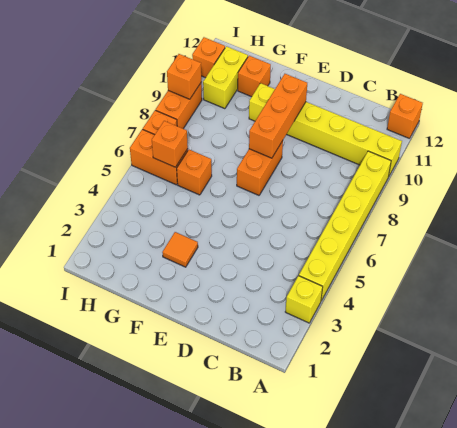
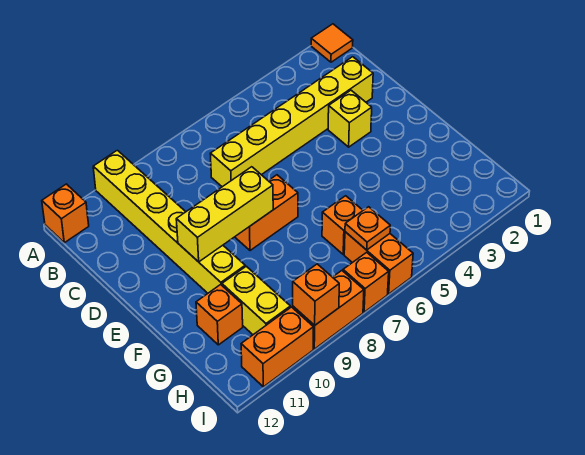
yellow 1x1 brick [285,276,323,323] -> yellow 1x1 brick moved to [328,90,372,147]
yellow 1x6 brick [299,151,391,301] -> yellow 1x6 brick moved to [210,57,373,187]
orange 1x3 brick [249,74,307,158] -> yellow 1x3 brick [176,167,273,262]
orange 1x1 tile [162,232,198,267] -> orange 1x1 tile moved to [311,24,353,62]
orange 1x1 brick [152,121,188,167] -> orange 1x1 plate [345,207,390,250]
yellow 1x2 brick [203,46,248,109] -> yellow 1x2 brick turned to [222,266,290,335]
orange 1x1 brick [192,37,225,78] -> orange 1x2 brick [241,307,313,387]

